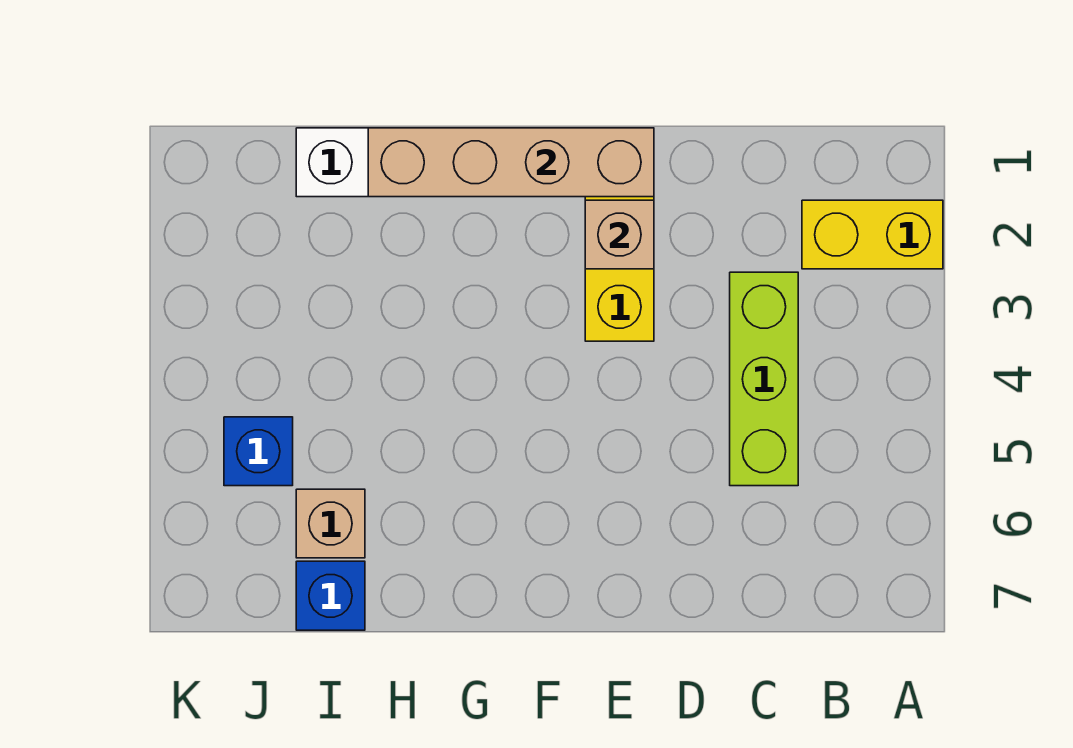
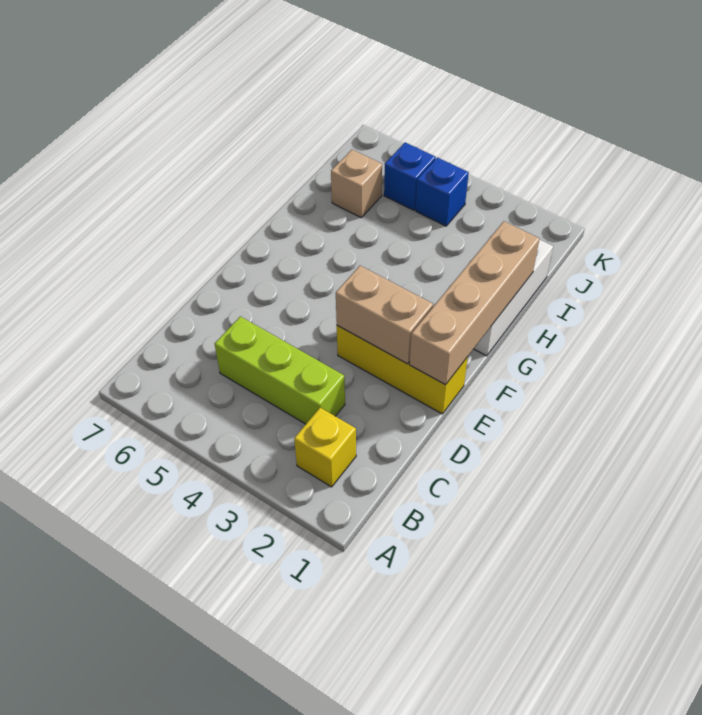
yellow 1x2 brick [802,200,943,269] -> yellow 1x1 brick [294,408,356,487]
tan 1x1 brick [585,200,654,269] -> tan 1x2 brick [336,266,433,364]
blue 1x1 brick [296,561,365,630] -> blue 1x1 brick moved to [416,158,469,226]

